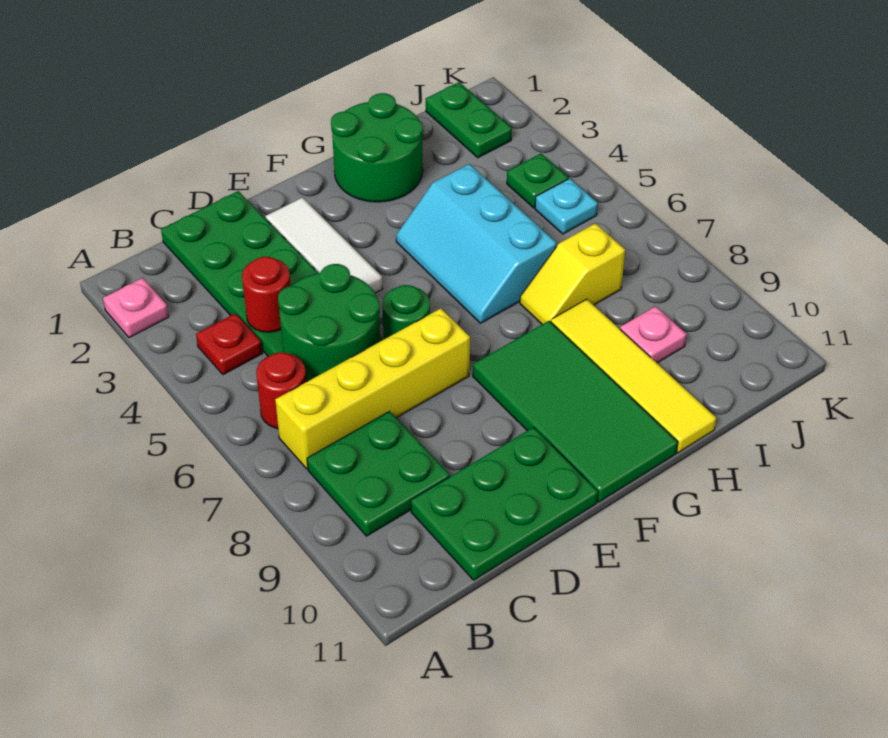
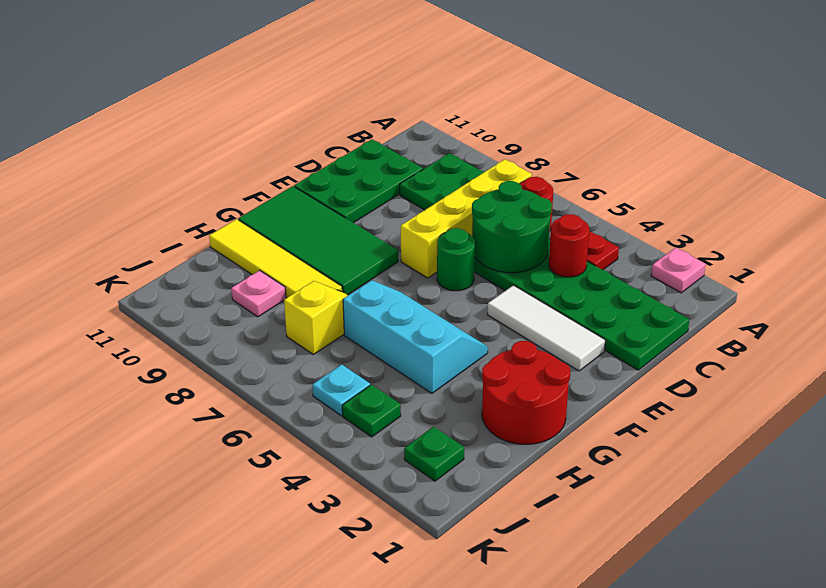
green 2x2 round brick [331,93,423,202] -> red 2x2 round brick [482,341,570,444]
green 1x2 plate [426,82,512,158] -> green 1x1 plate [404,427,464,481]

